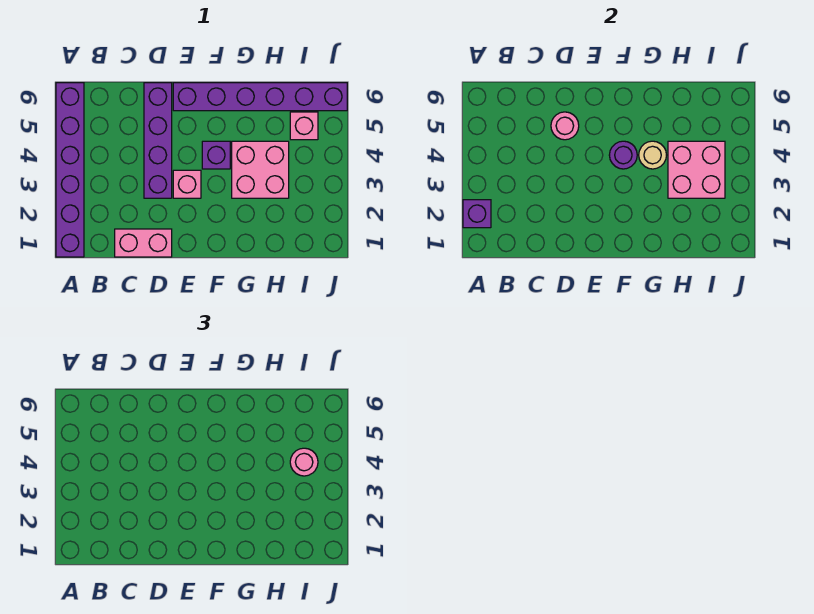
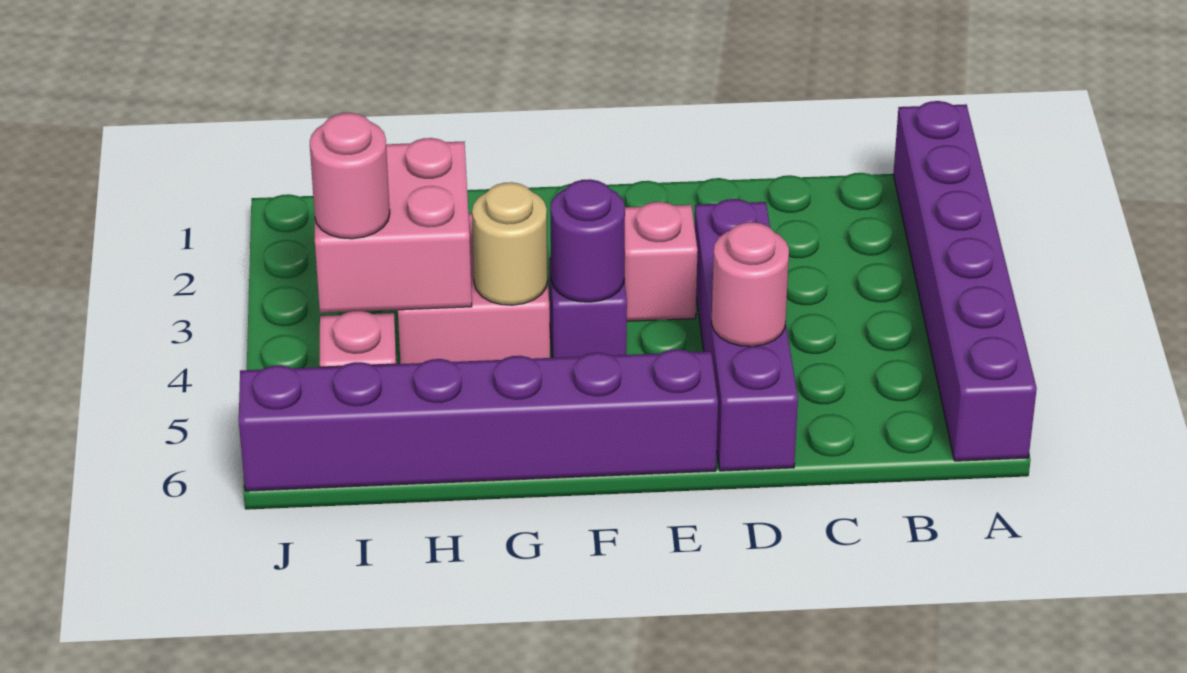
purple 1x1 brick [463,200,491,228] -> none
pink 1x2 brick [115,229,172,257] -> none

